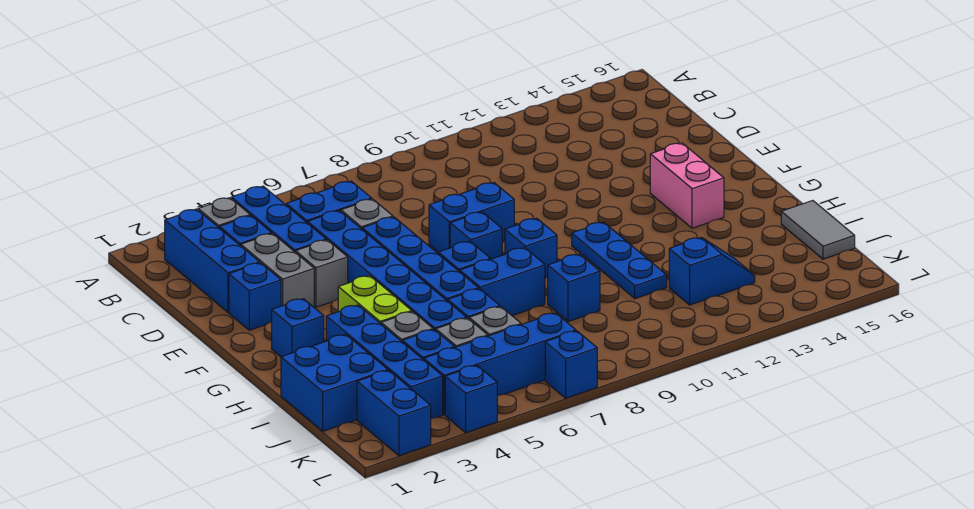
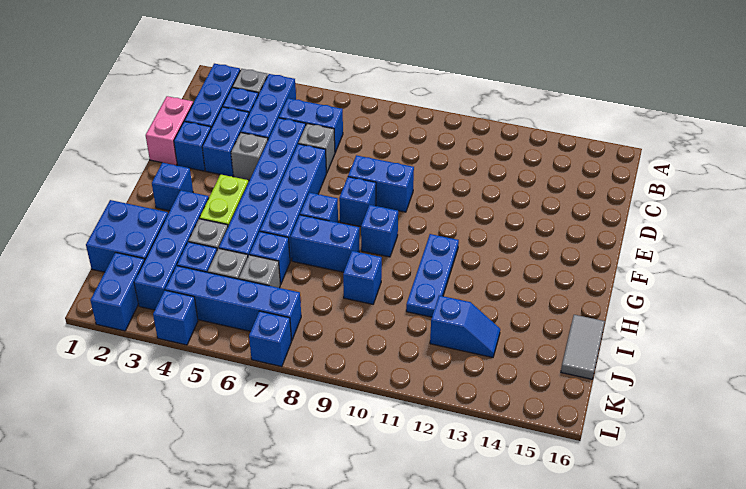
grey 1x2 brick [241,234,314,307] -> blue 1x2 brick [202,107,249,176]
pink 1x2 brick [650,143,724,228] -> pink 1x2 brick moved to [146,96,193,165]

